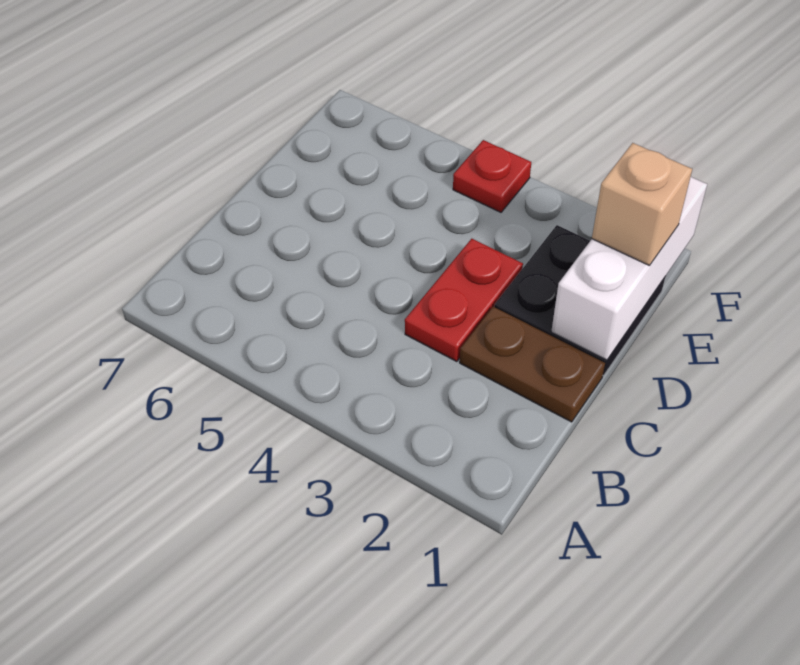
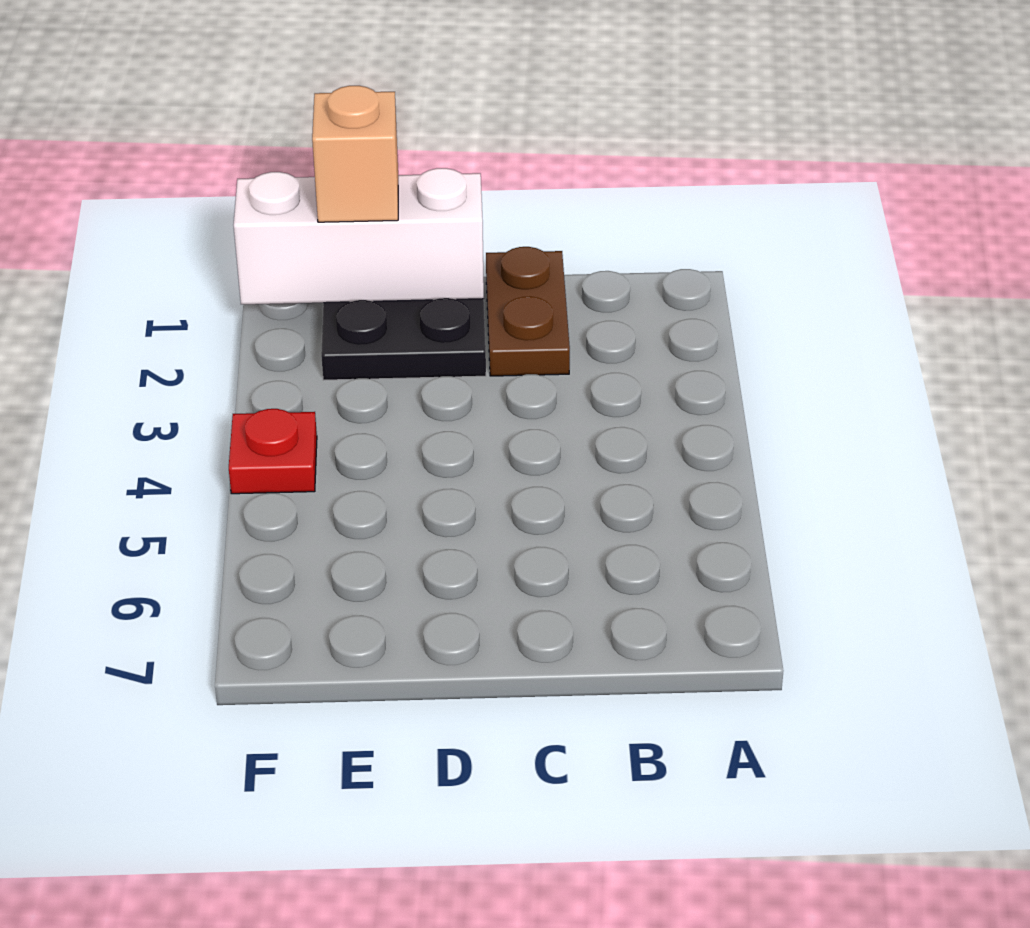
red 1x2 plate [405,239,523,362] -> none

